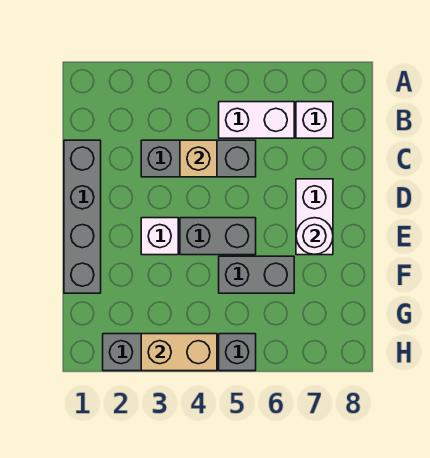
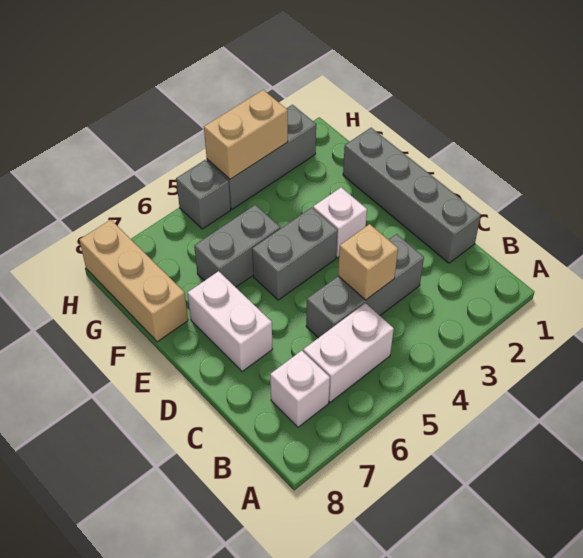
white 1x1 round brick [296,218,333,254] -> none
none -> tan 1x3 brick [79,220,188,342]

